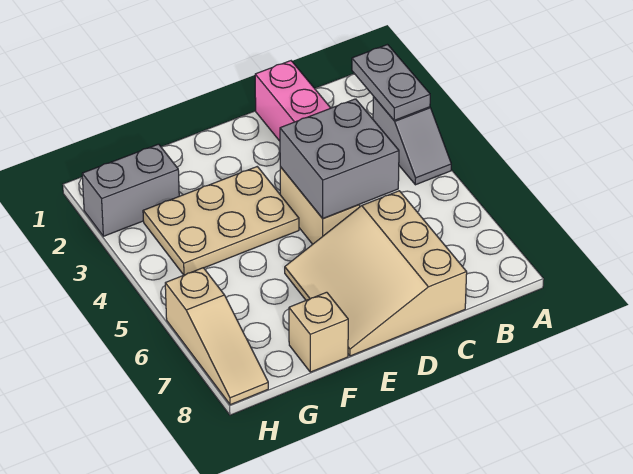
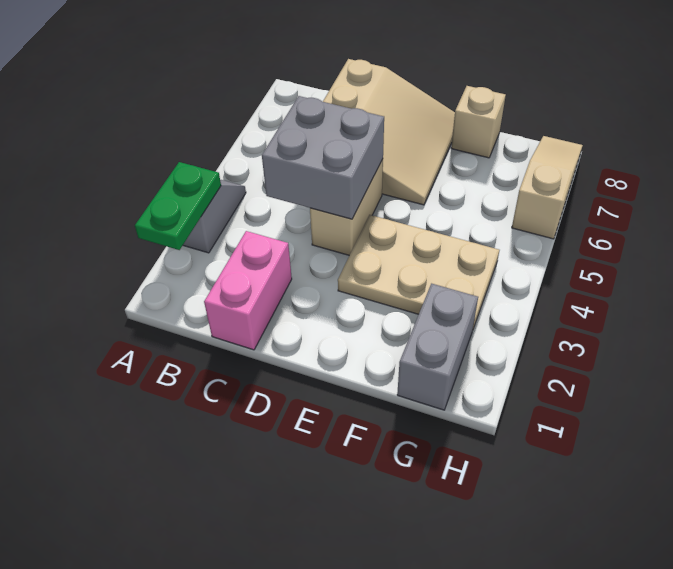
grey 1x2 plate [352,45,430,120] -> green 1x2 plate [135,162,221,250]
grey 1x2 brick [82,144,179,236] -> grey 1x2 brick turned to [397,284,478,410]

